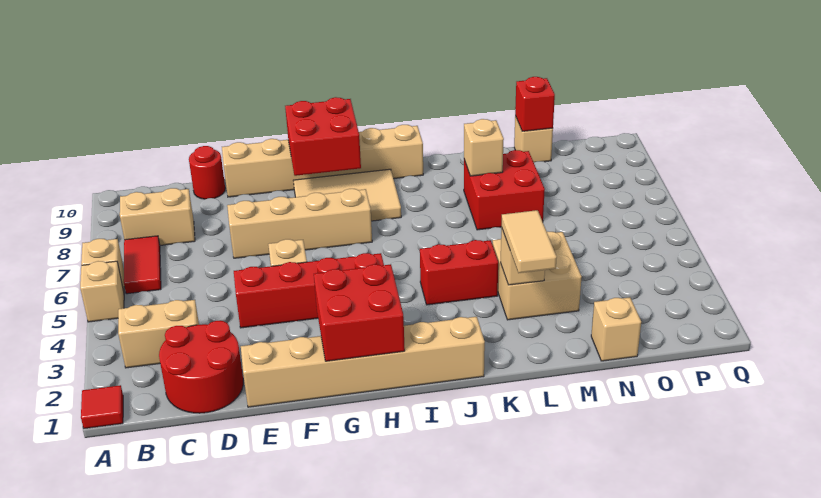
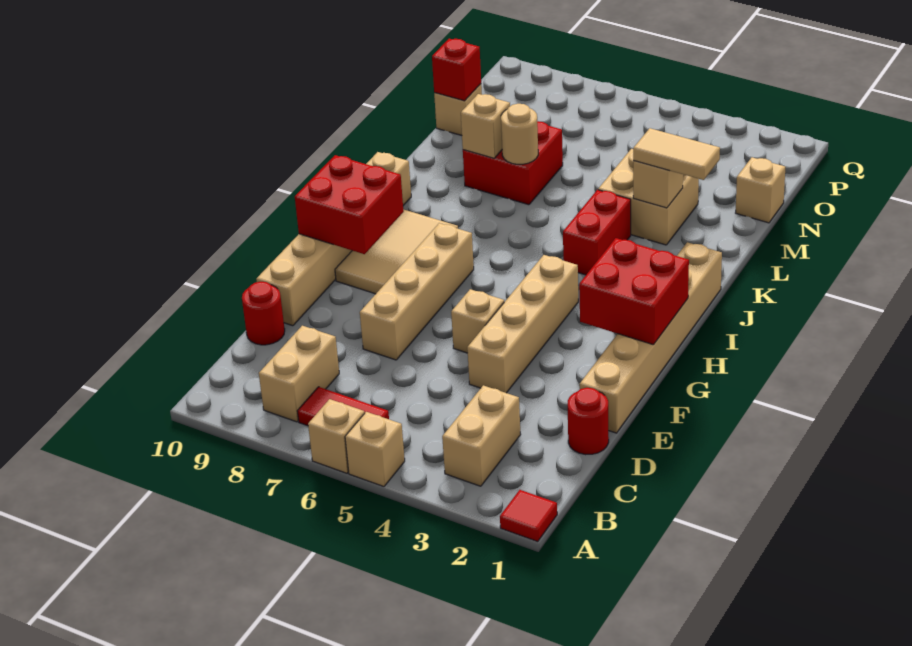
red 2x2 round brick [159,321,243,413] -> red 1x1 round brick [568,388,609,455]
red 1x4 brick [234,253,384,328] -> tan 1x4 brick [467,255,578,393]
none -> tan 1x1 round brick [501,104,538,164]

